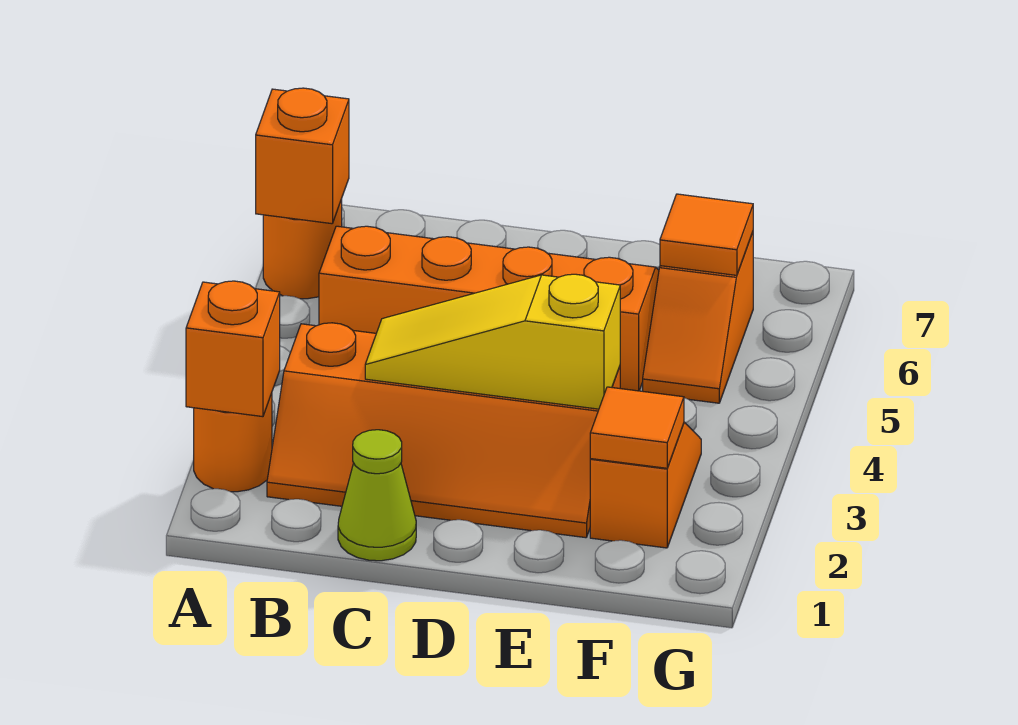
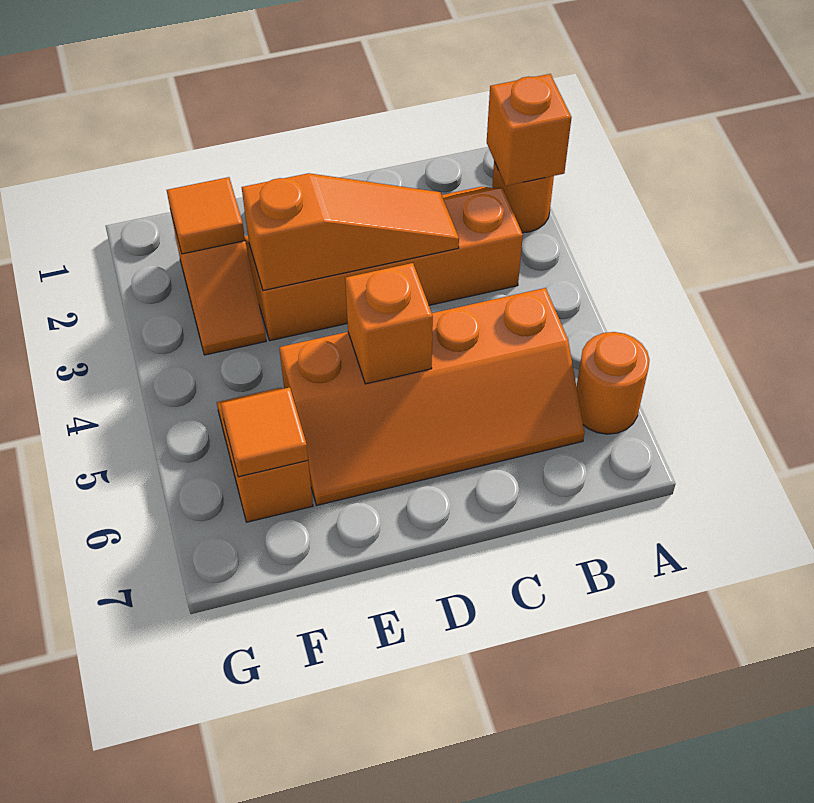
orange 1x1 brick [256,88,349,224] -> orange 1x1 brick moved to [345,263,433,384]
lime 1x1 cone [338,430,416,561] -> none
yellow 1x3 slope [365,274,620,409] -> orange 1x3 slope [242,173,459,291]

